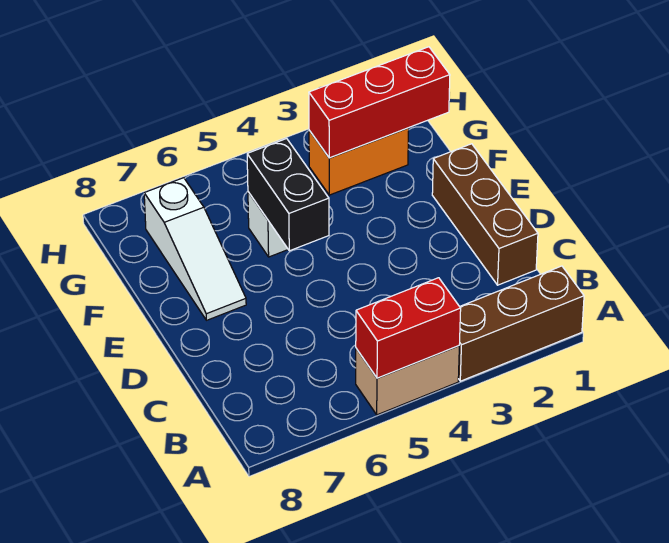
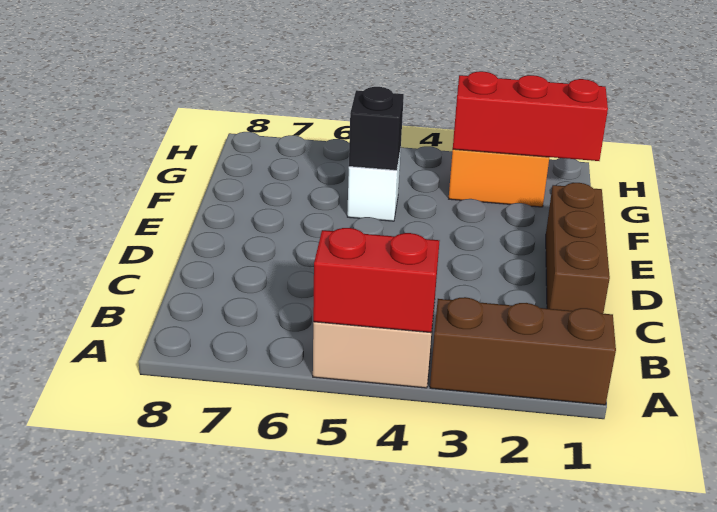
black 1x2 brick [247,139,329,251] -> black 1x1 brick [349,87,404,170]
white 1x3 slope [144,178,246,320] -> none

